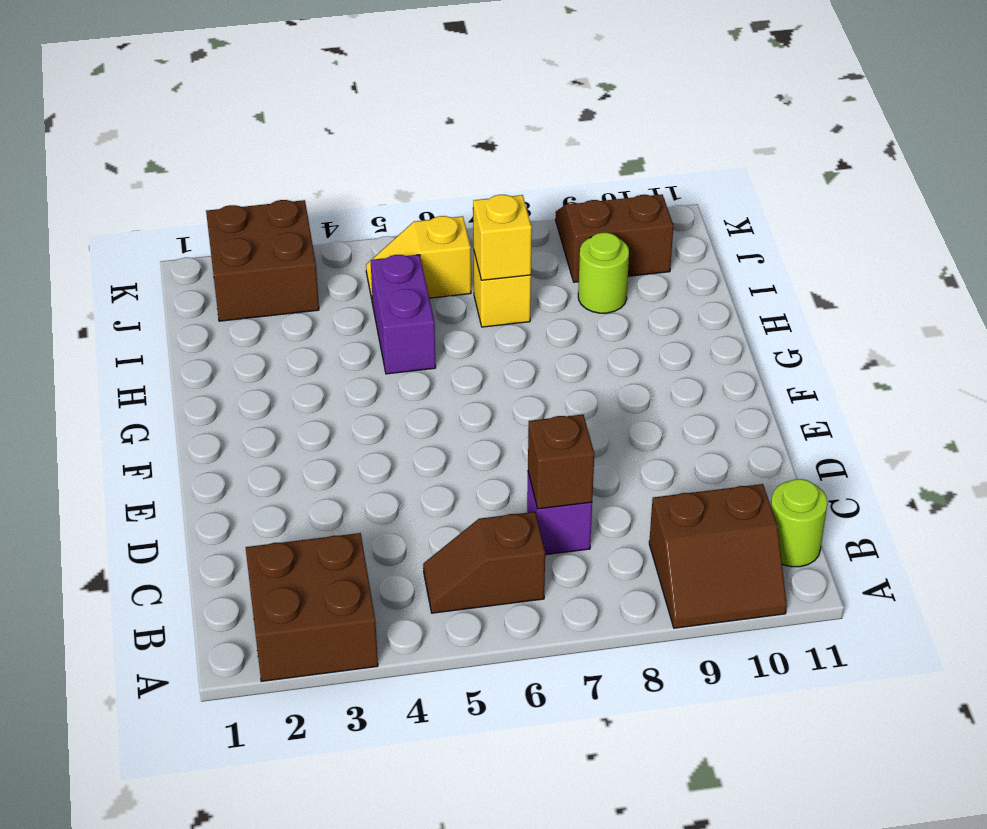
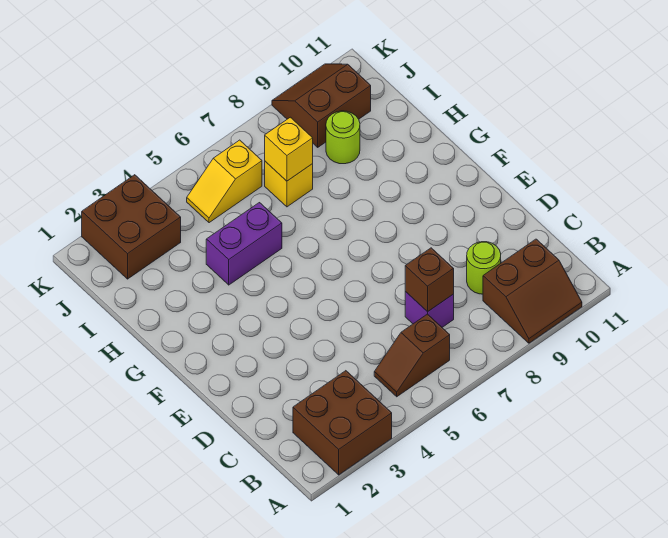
lime 1x1 round brick [771,479,827,567] -> lime 1x1 round brick moved to [467,242,501,294]
purple 1x2 brick [371,255,436,374] -> purple 1x2 brick turned to [206,203,282,285]

